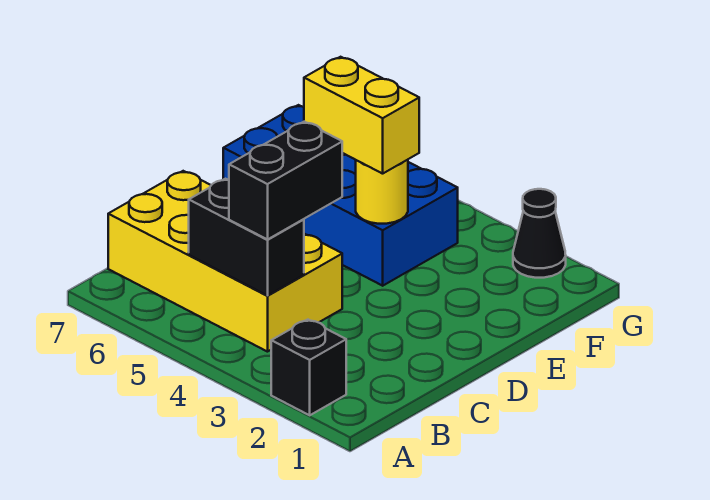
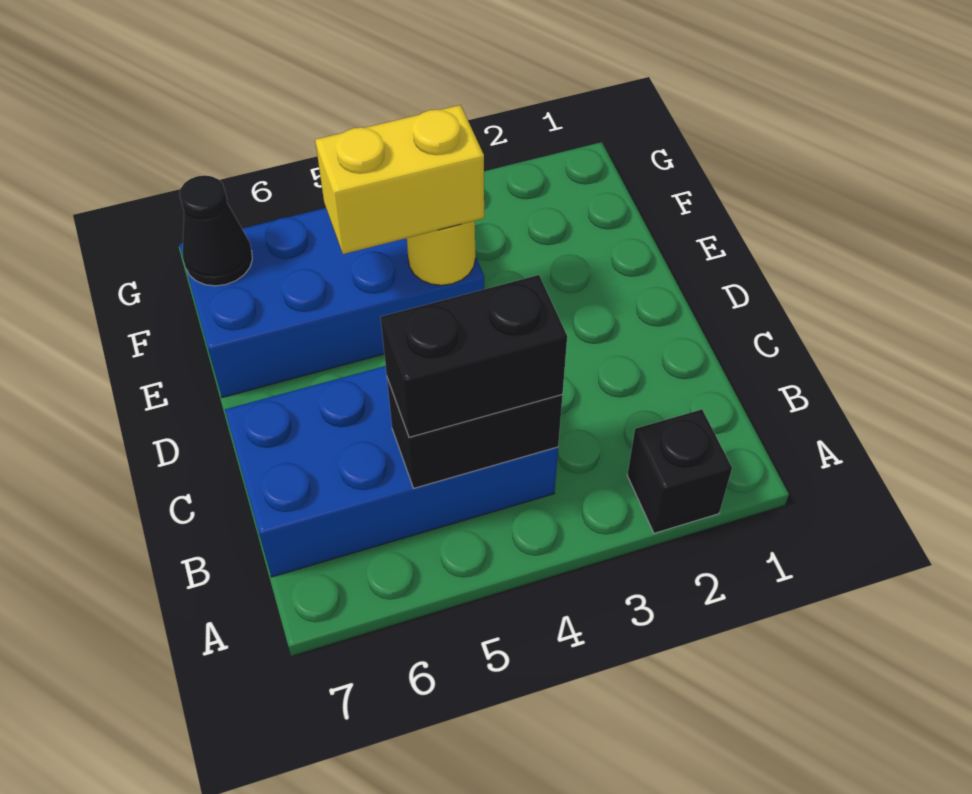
yellow 2x4 brick [108,171,342,352] -> blue 2x4 brick [225,366,558,577]
black 1x2 brick [229,122,342,240] -> black 1x2 brick turned to [381,275,567,437]
black 1x1 cone [513,189,566,278] -> black 1x1 cone moved to [179,175,252,286]

